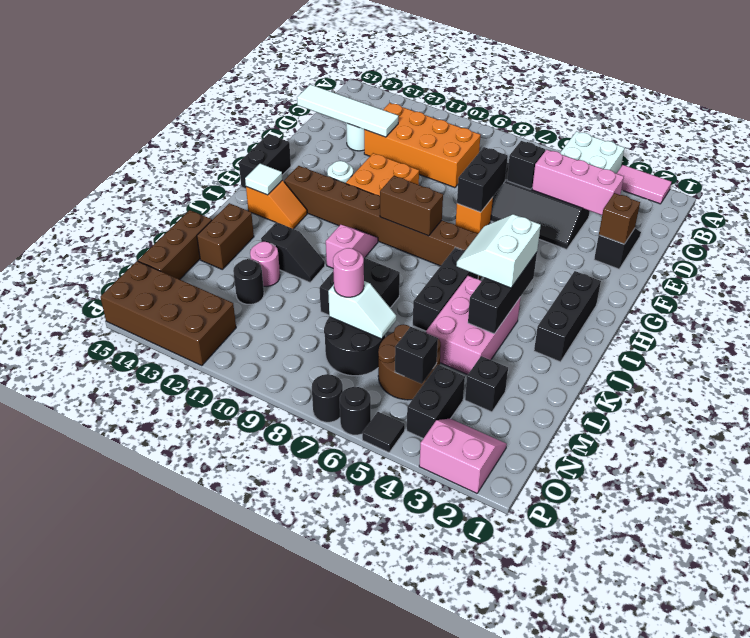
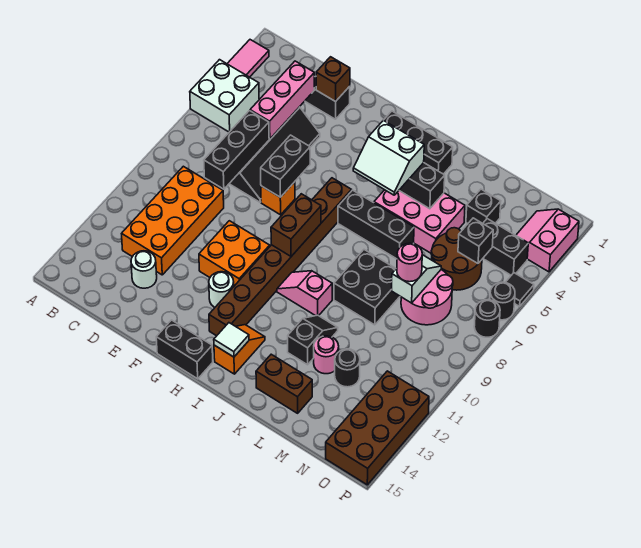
black 1x1 brick [507,141,545,189] -> black 1x3 brick [204,111,269,189]
white 1x4 tile [297,85,398,137] -> none
black 1x2 brick [457,147,508,212] -> black 1x2 brick turned to [261,135,310,197]
brown 1x3 brick [138,210,212,280] -> none
black 2x2 round brick [324,317,385,376] -> pink 2x2 round brick [401,270,453,325]

